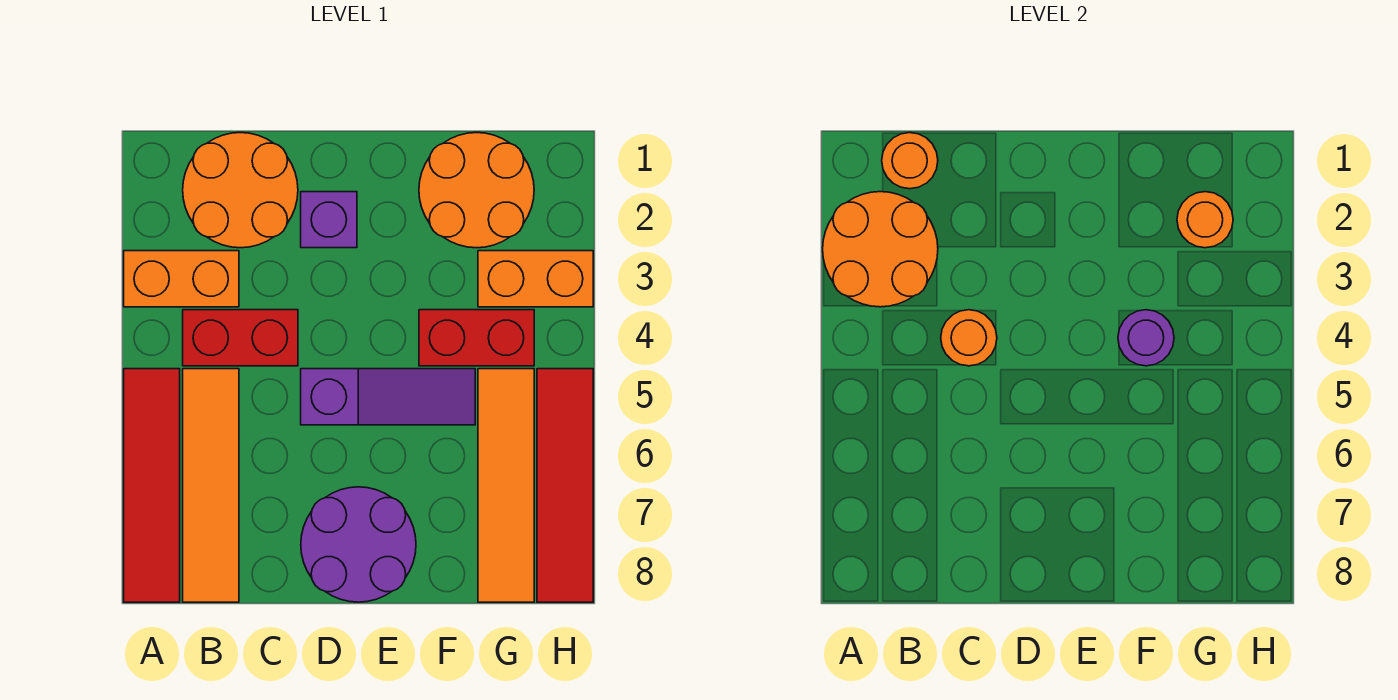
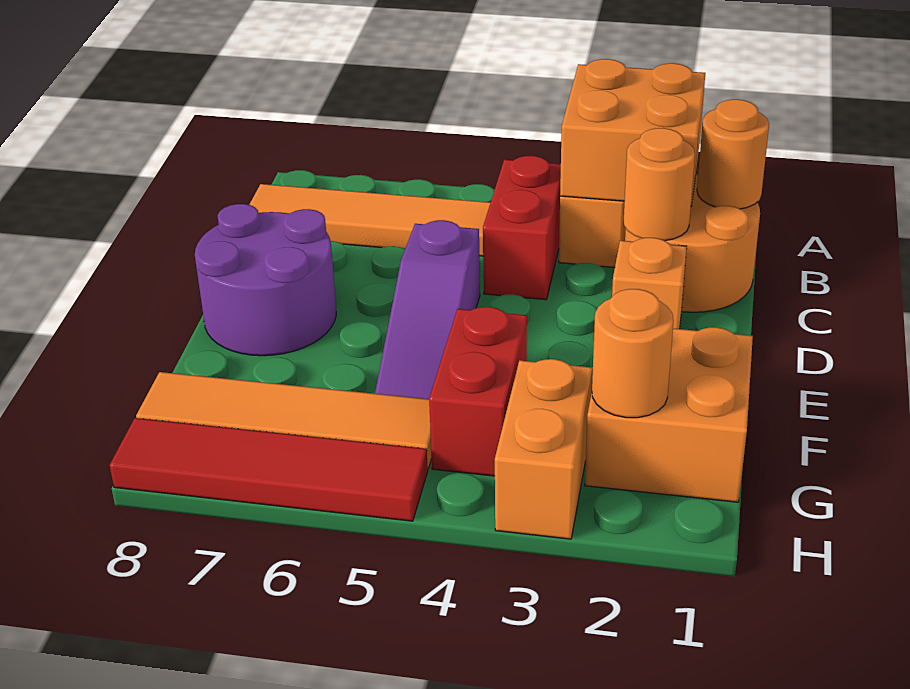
orange 2x2 round brick [823,192,938,307] -> orange 2x2 brick [560,59,705,206]
red 1x4 tile [124,369,180,602] -> none
orange 1x1 round brick [941,310,997,366] -> orange 1x1 round brick moved to [624,128,695,241]
purple 1x1 brick [301,192,357,248] -> orange 1x1 brick [612,238,687,329]
orange 2x2 round brick [419,133,534,248] -> orange 2x2 brick [585,327,753,502]
purple 1x1 round brick [1118,310,1174,366] -> none

